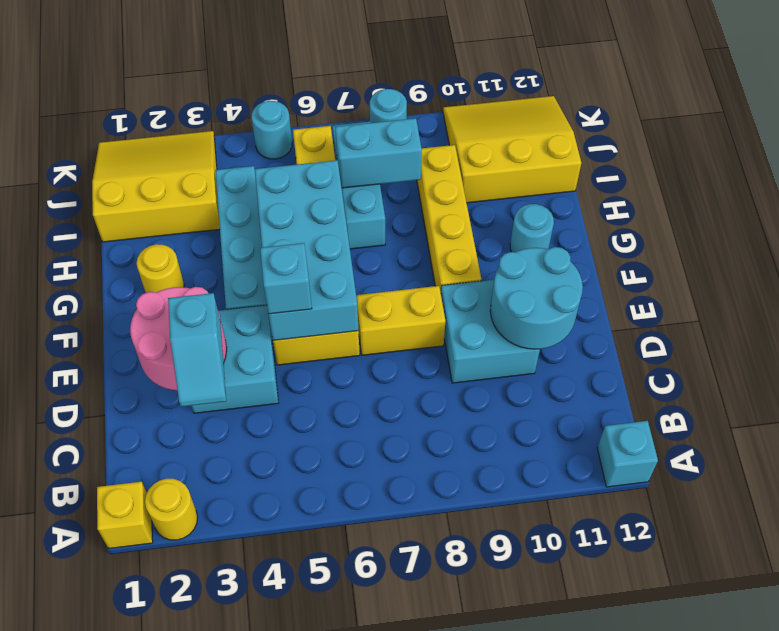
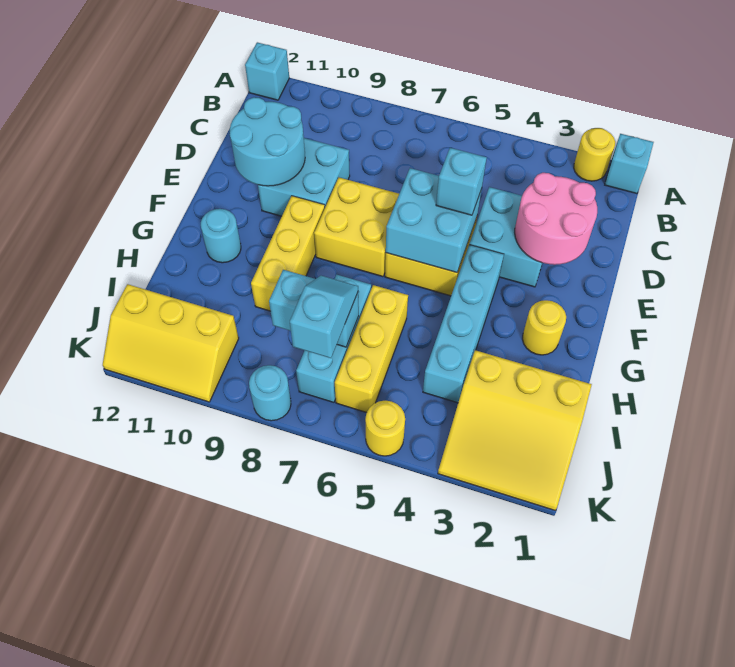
yellow 1x1 brick [97,482,153,548] -> cyan 1x1 brick [605,134,654,194]
cyan 1x2 slope [168,293,226,407] -> cyan 1x2 slope moved to [290,276,358,358]
cyan 2x4 brick [255,160,359,340] -> cyan 2x2 brick [386,168,482,272]
yellow 1x2 brick [356,286,446,355] -> yellow 2x2 brick [314,178,399,277]
yellow 1x4 brick [417,145,481,292] -> yellow 1x3 brick [251,196,325,311]
yellow 3x3 slope [443,96,581,203] -> yellow 2x3 slope [103,284,239,402]
cyan 1x1 round brick [251,101,292,159] -> yellow 1x1 round brick [365,400,405,456]

